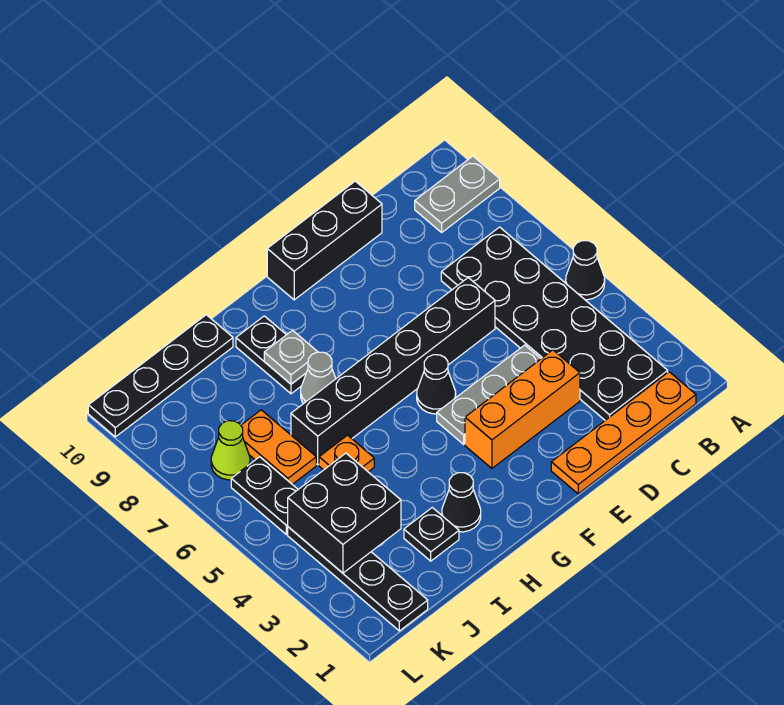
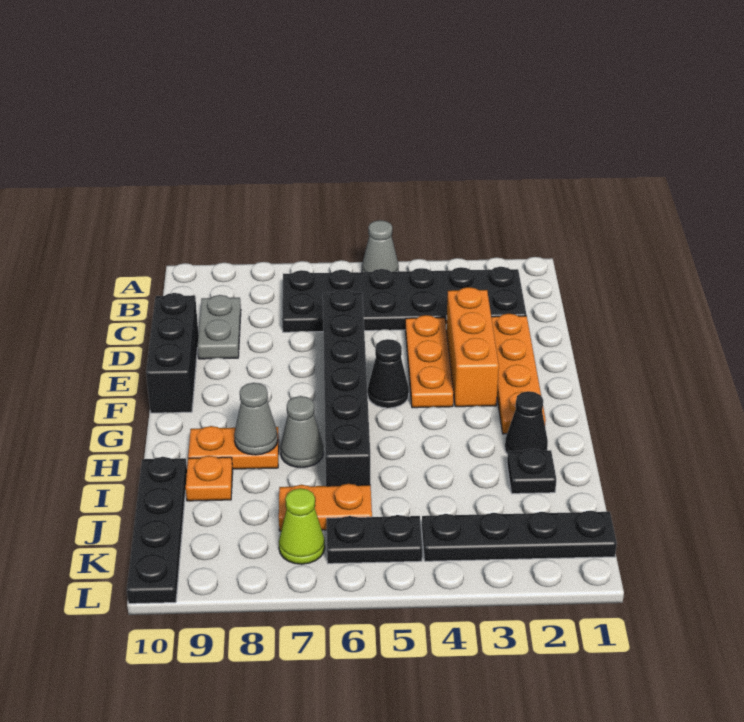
black 1x1 cone [566,241,605,300] -> grey 1x1 cone [362,220,399,272]
grey 1x2 plate [415,156,500,232] -> grey 1x2 plate moved to [198,295,241,359]
orange 1x4 plate [551,372,696,494] -> orange 1x4 plate moved to [491,314,546,434]
grey 1x3 plate [437,345,541,444] -> orange 1x3 plate [405,315,454,408]
black 1x2 plate [236,316,306,394] -> orange 1x2 plate [188,426,279,469]
grey 1x1 plate [264,331,317,384] -> grey 1x1 cone [234,383,278,455]
orange 1x1 plate [319,435,374,472] -> orange 1x1 plate moved to [186,456,233,501]
black 2x2 brick [288,453,401,573] -> none

